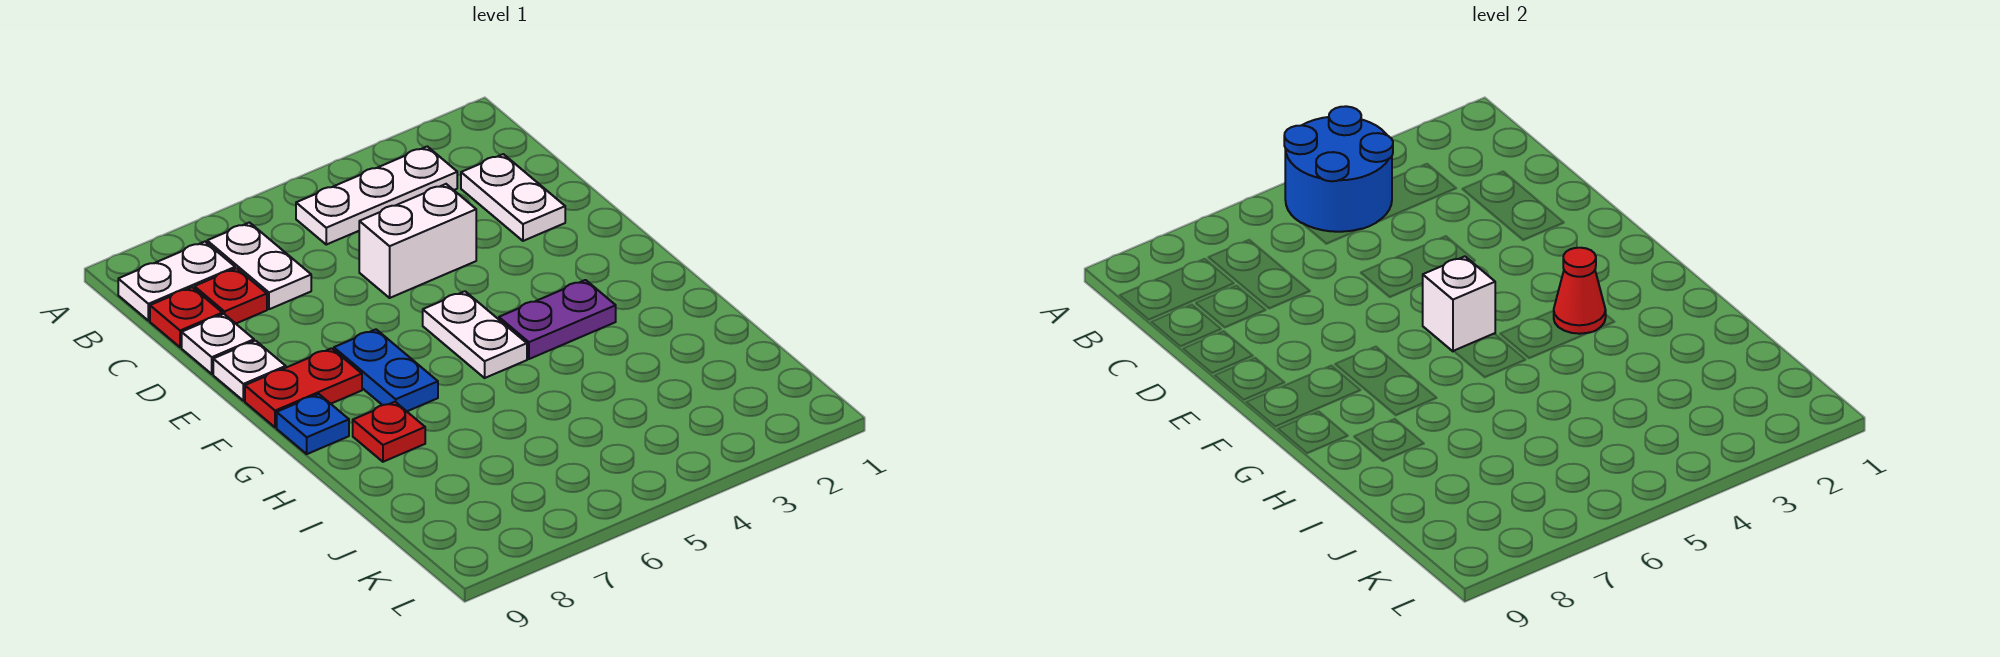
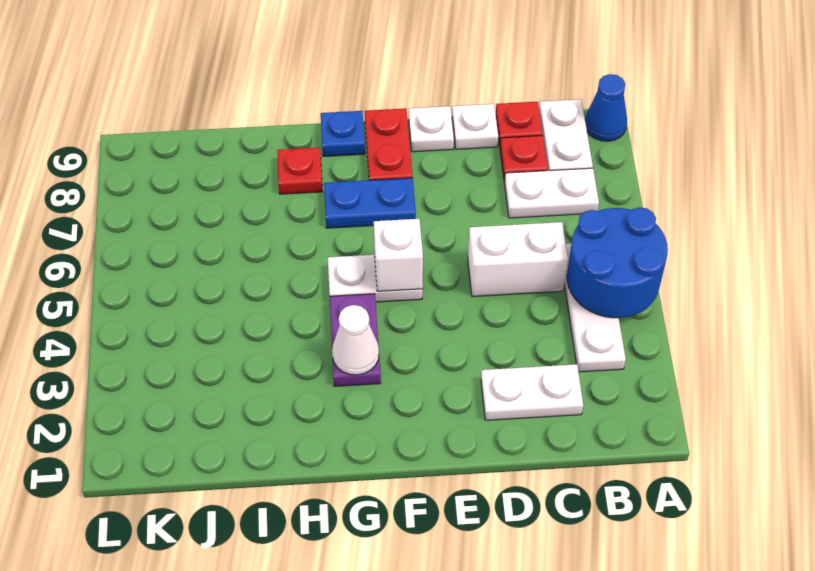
none -> blue 1x1 cone [585,74,627,141]
white 1x2 brick [359,184,476,298] -> white 1x2 brick turned to [468,222,568,297]
red 1x1 cone [1554,248,1606,334] -> white 1x1 cone [332,305,379,375]

